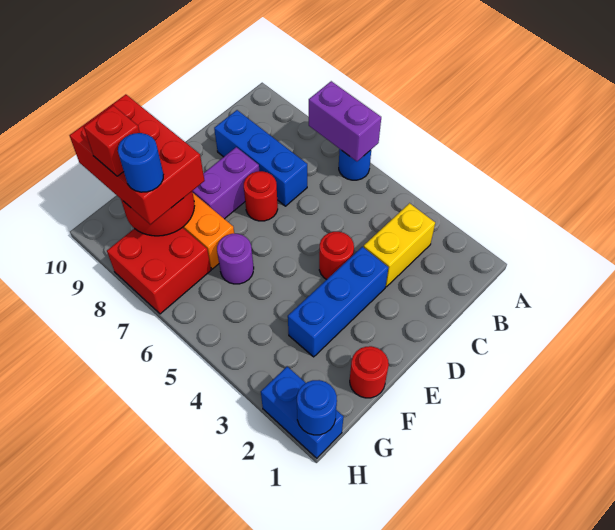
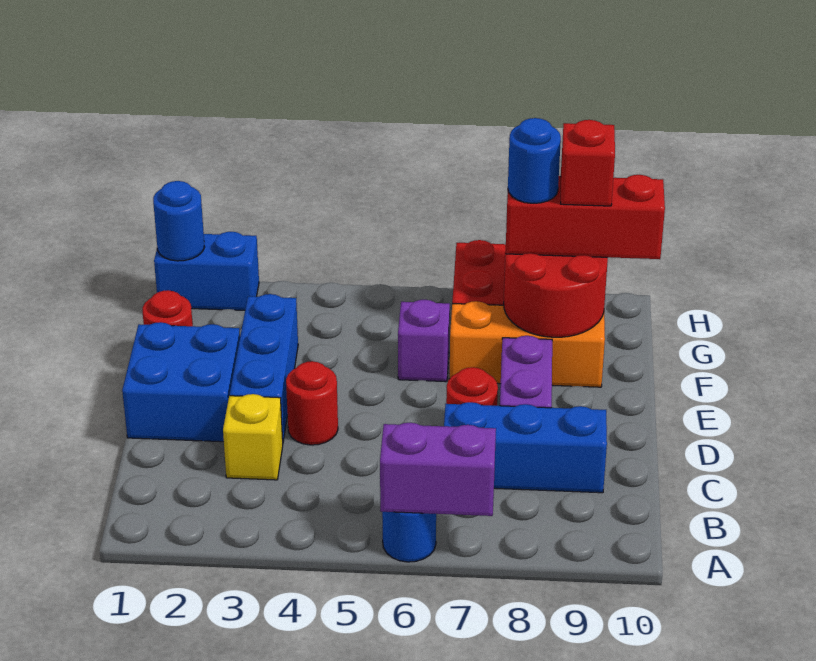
yellow 1x2 brick [364,203,435,287] -> yellow 1x1 brick [223,394,283,480]
none -> blue 2x2 brick [122,322,240,442]
purple 1x1 round brick [217,234,254,284] -> purple 1x1 brick [398,300,450,382]
red 2x3 brick [70,94,205,224] -> red 1x3 brick [505,175,665,259]

